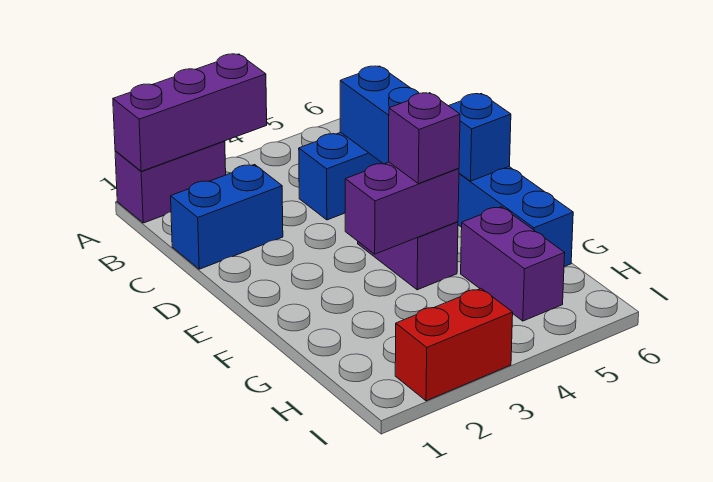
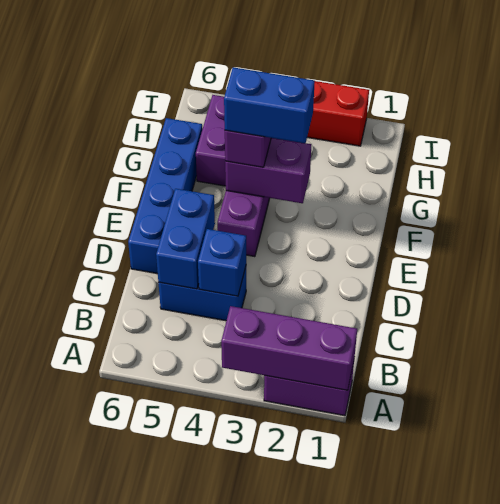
blue 1x2 brick [171,165,283,269] -> blue 1x2 brick moved to [224,67,315,143]
blue 1x1 brick [449,94,511,181] -> blue 1x1 brick moved to [198,229,246,296]

